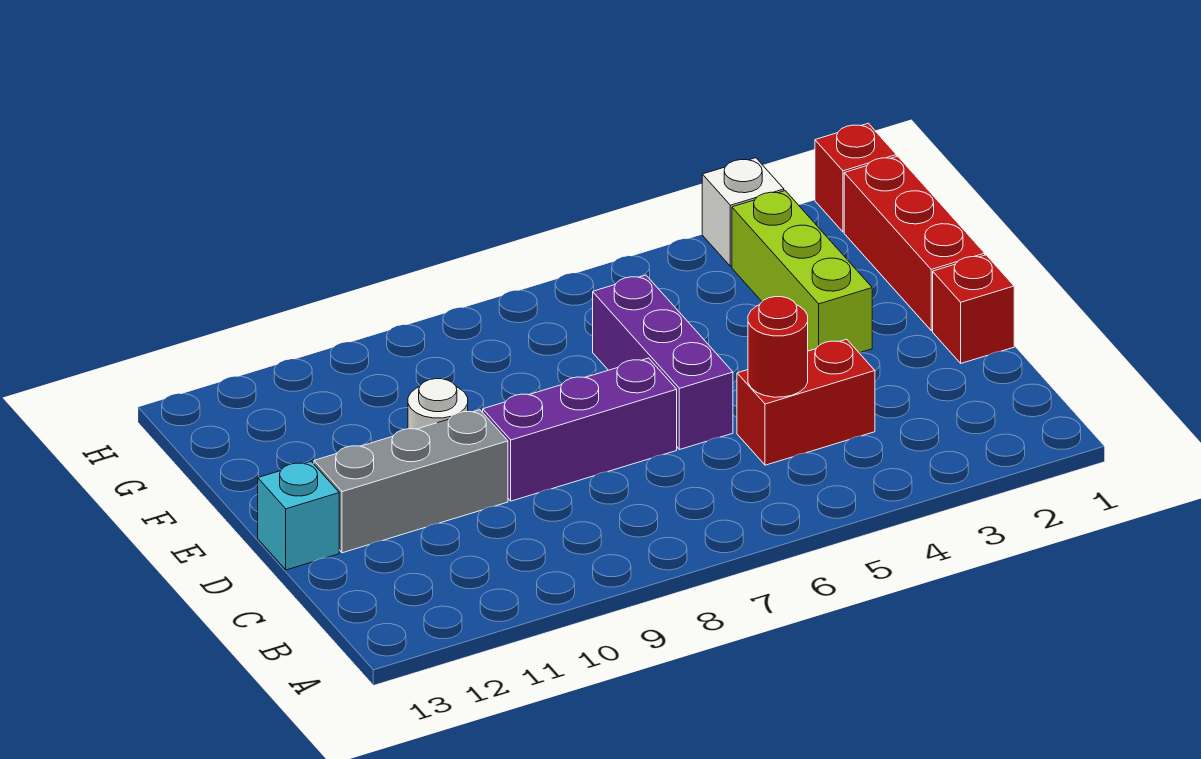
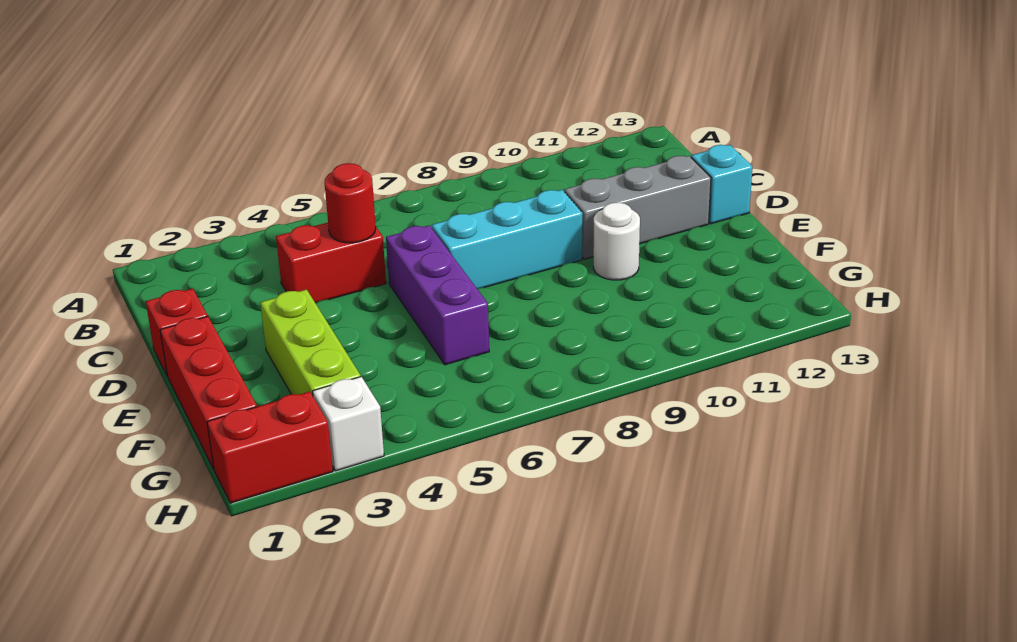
purple 1x3 brick [483,358,677,501] -> cyan 1x3 brick [432,190,582,288]
red 1x1 brick [815,123,896,232] -> red 1x2 brick [207,392,333,503]

